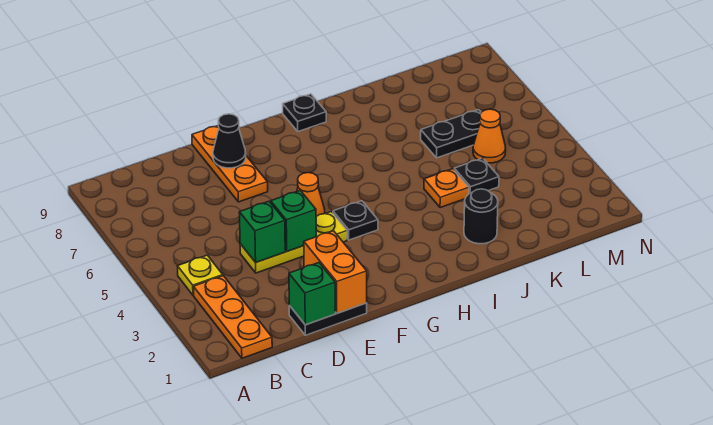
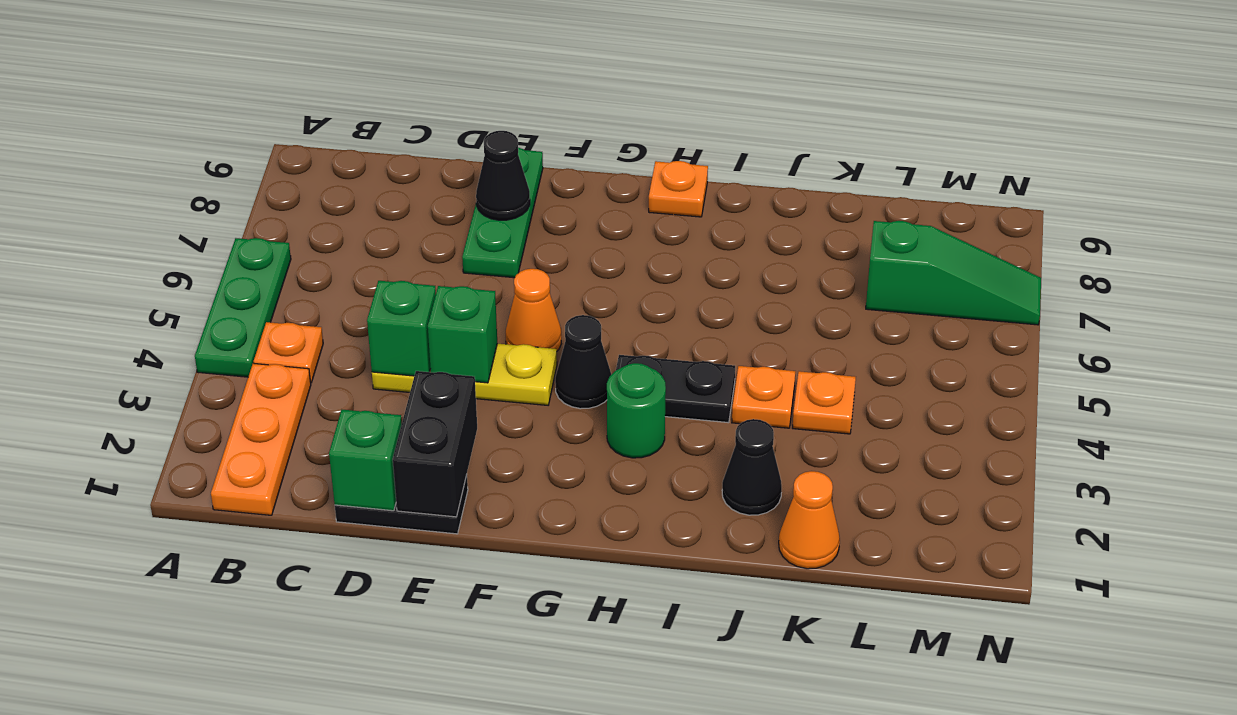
none -> green 1x3 plate [195,238,291,377]
yellow 1x1 plate [177,255,223,295] -> orange 1x1 plate [253,322,323,383]
orange 1x2 brick [304,231,367,313] -> black 1x2 brick [393,371,477,517]
orange 1x3 plate [192,126,268,202] -> green 1x3 plate [462,147,543,278]
black 1x1 plate [333,201,378,240] -> black 1x1 cone [555,315,611,409]
none -> green 1x1 round brick [607,363,666,458]
black 1x1 plate [283,94,326,131] -> orange 1x1 plate [649,161,708,217]
black 1x1 round brick [464,189,498,244] -> black 1x1 cone [722,419,782,515]
black 1x1 plate [454,158,499,194] -> orange 1x1 plate [793,371,856,434]
black 1x2 plate [421,110,481,158] -> black 1x2 plate moved to [616,355,735,423]
orange 1x1 cone [473,109,506,163] -> orange 1x1 cone moved to [779,471,840,569]
none -> green 1x3 slope [866,221,1041,325]

